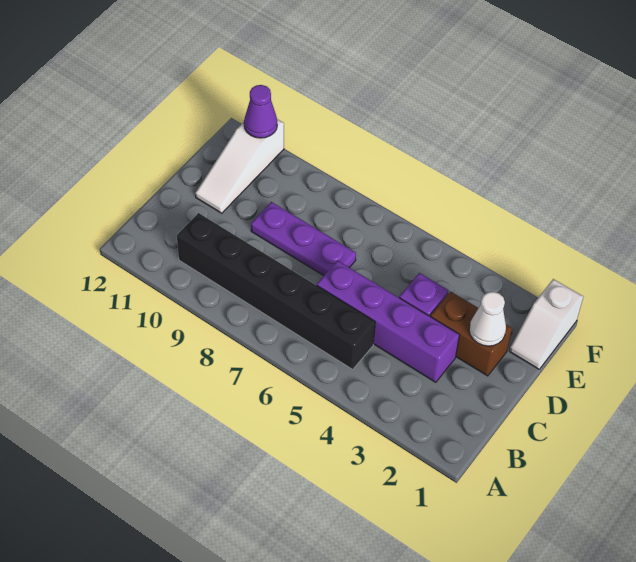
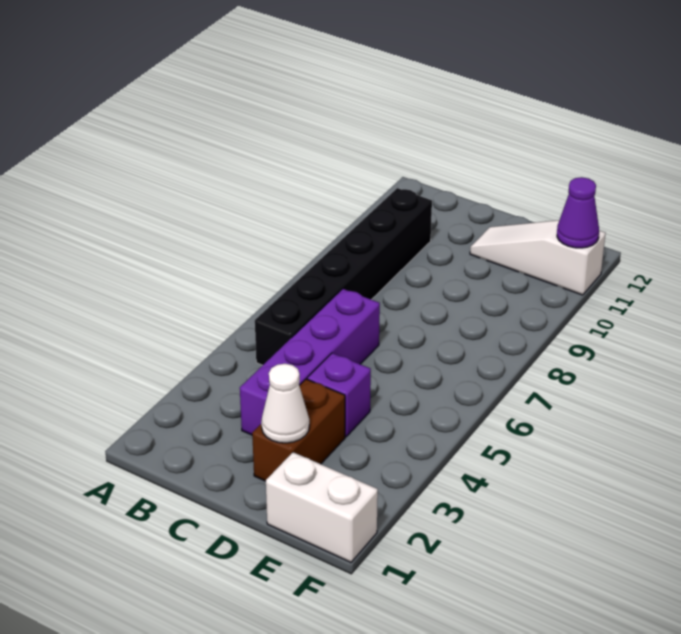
purple 1x3 plate [251,202,356,276] -> none
white 1x2 slope [509,279,583,369] -> white 1x2 brick [266,452,378,562]

